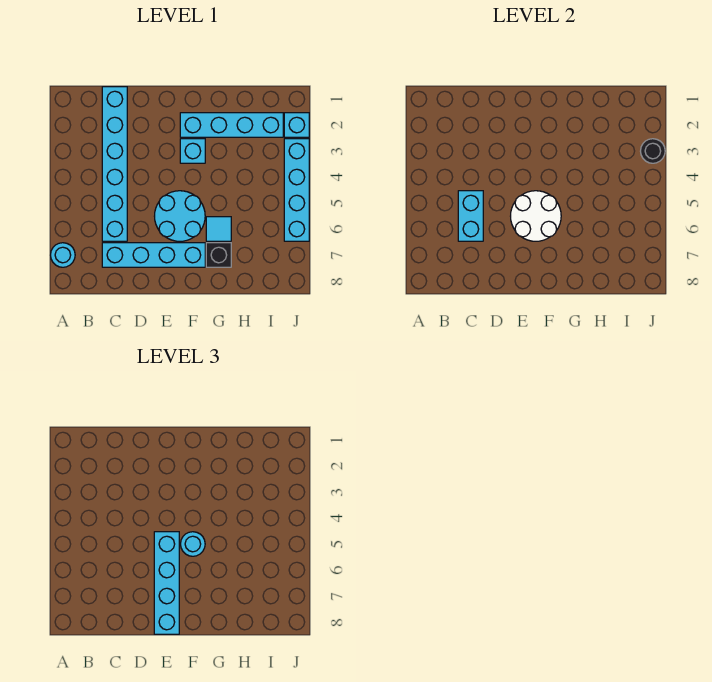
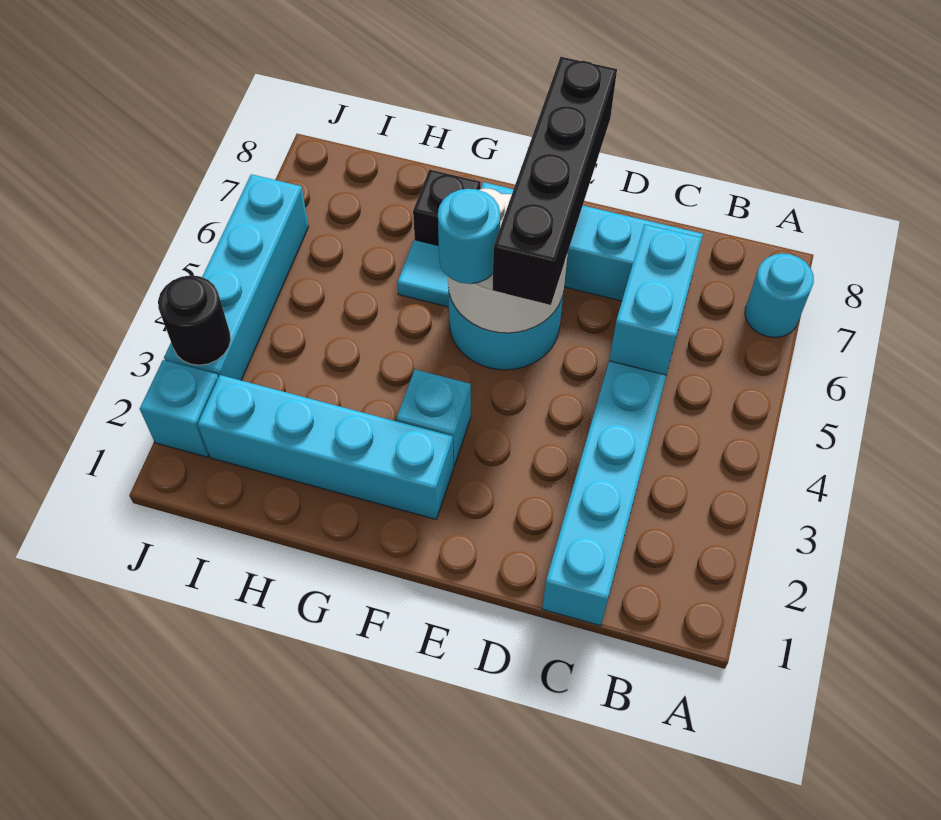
cyan 1x4 brick [154,532,179,634] -> black 1x4 brick [492,57,617,305]

